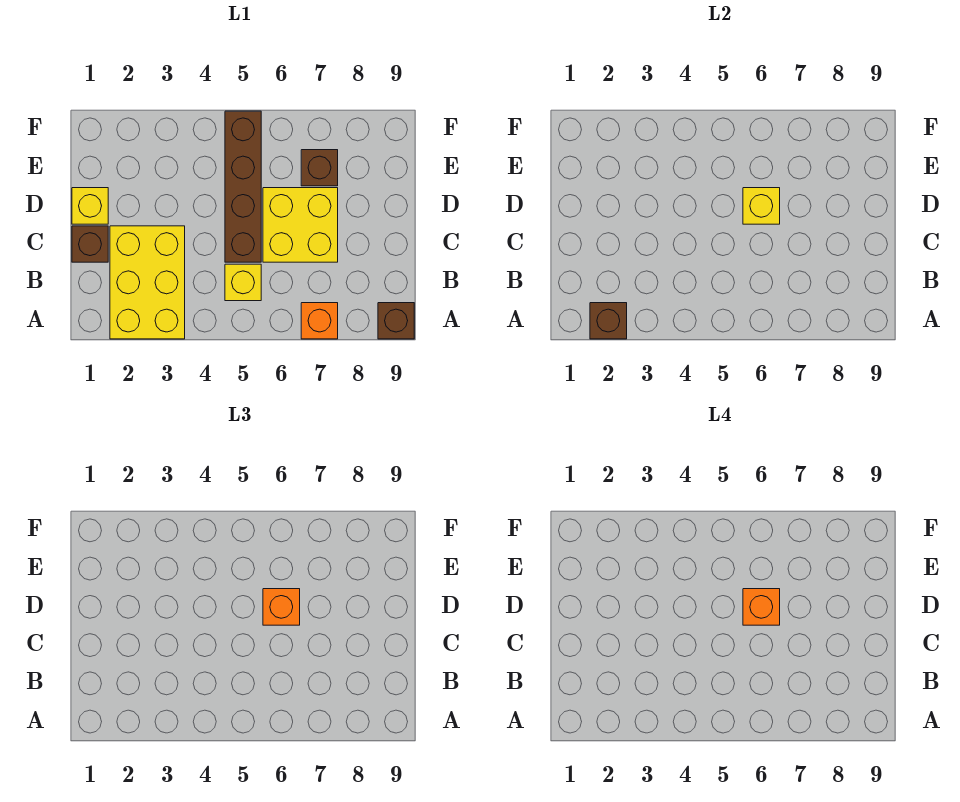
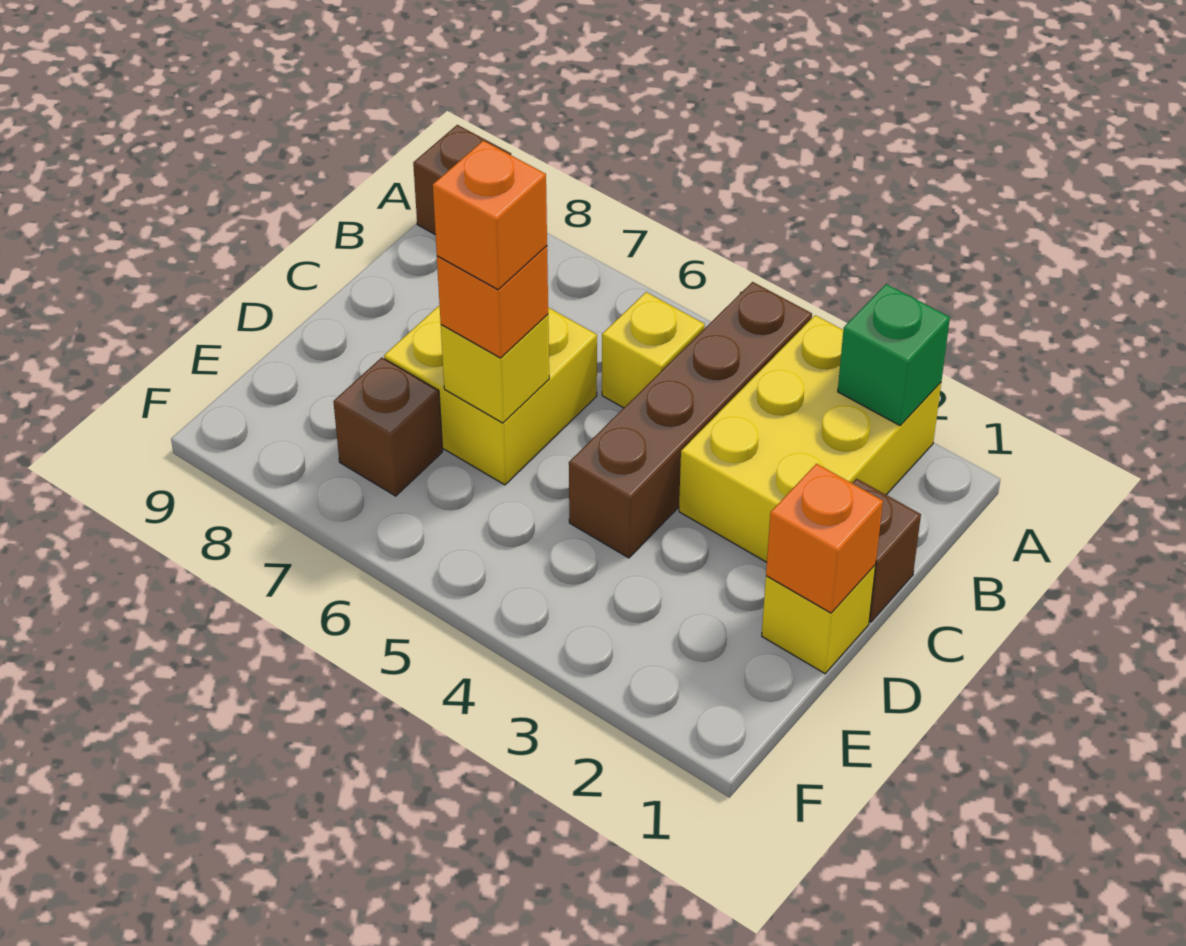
brown 1x1 brick [590,303,627,339] -> green 1x1 brick [838,284,950,426]
orange 1x1 brick [301,303,338,339] -> orange 1x1 brick moved to [766,464,883,613]
brown 1x4 brick [225,111,261,262] -> brown 1x4 brick moved to [569,282,812,558]

